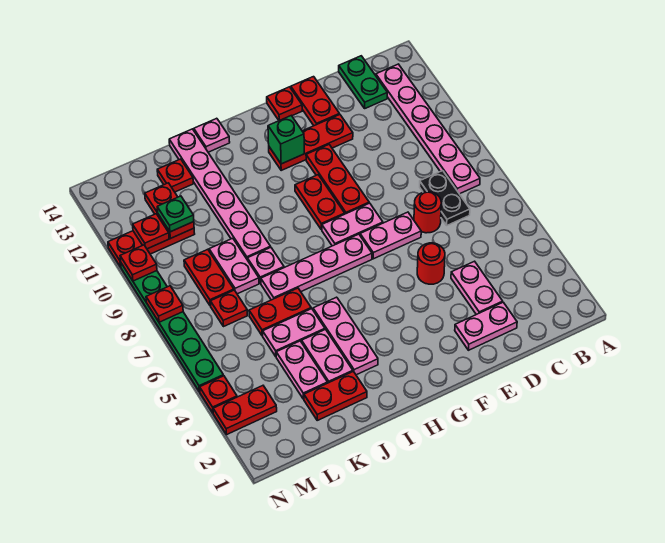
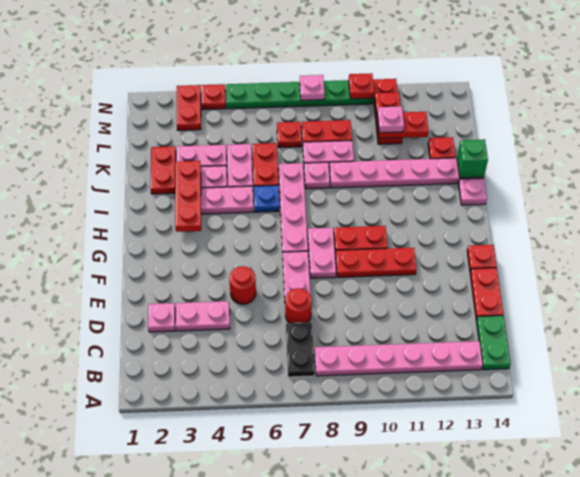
black 1x2 plate [420,171,470,225] -> black 1x2 plate turned to [286,323,315,377]
green 1x2 plate [339,56,387,108] -> green 1x2 plate turned to [476,316,511,370]
pink 1x2 plate [455,302,517,350] -> pink 1x1 plate [148,303,175,332]
red 1x3 plate [269,114,353,170] -> red 1x3 plate moved to [175,161,201,232]
red 1x2 plate [291,77,339,126] -> red 1x2 plate turned to [470,268,503,320]
green 1x1 brick [268,116,304,164] -> green 1x1 brick moved to [457,139,488,178]
none -> blue 1x1 plate [254,185,279,212]
green 1x1 plate [157,196,194,232] -> pink 1x1 plate [377,106,404,133]
red 1x1 plate [146,286,183,322] -> pink 1x1 plate [300,75,324,100]

